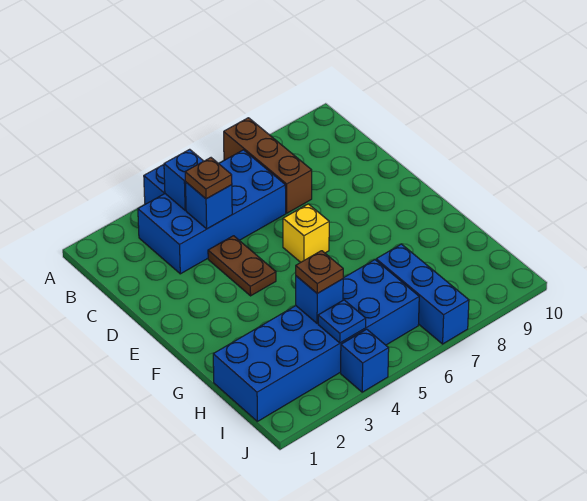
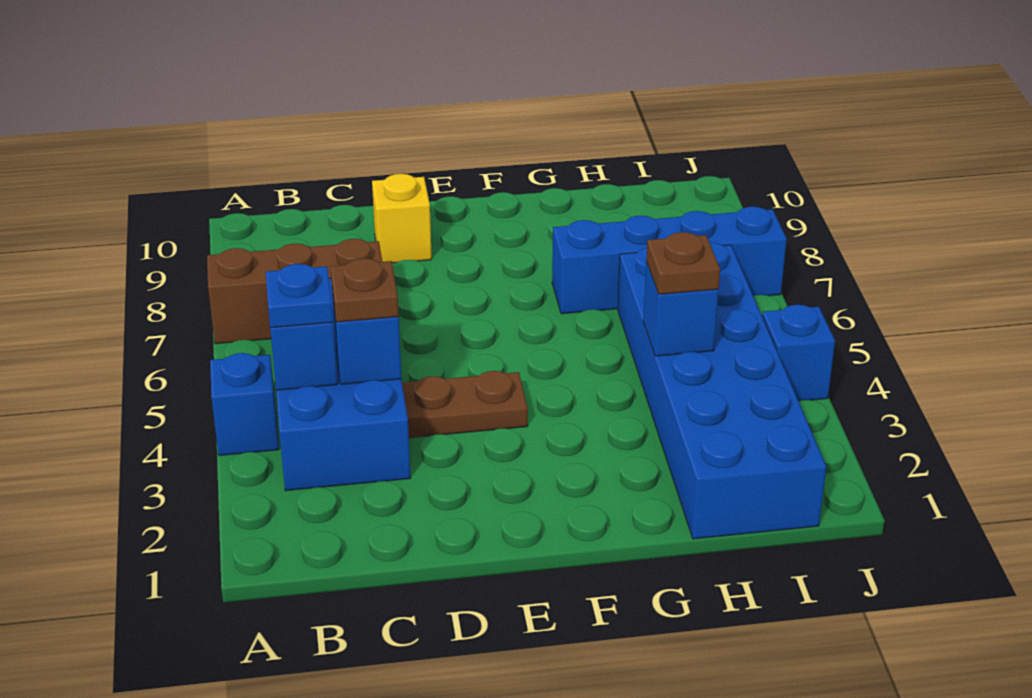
yellow 1x1 brick [283,204,329,262] -> yellow 1x1 brick moved to [372,174,432,263]
blue 1x3 brick [376,244,469,344] -> blue 1x4 brick [552,207,787,314]
blue 1x1 plate [318,300,366,343] -> blue 1x1 plate moved to [266,264,333,328]

